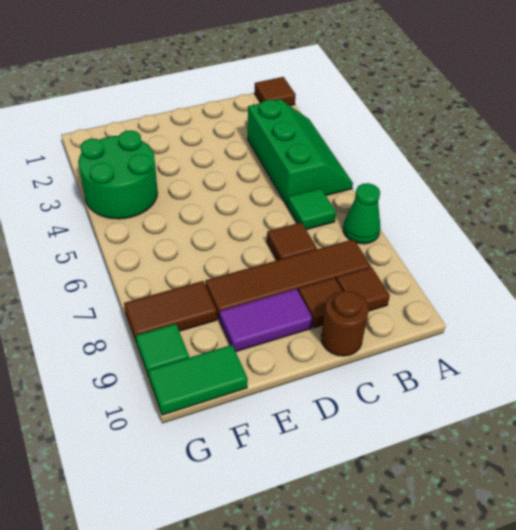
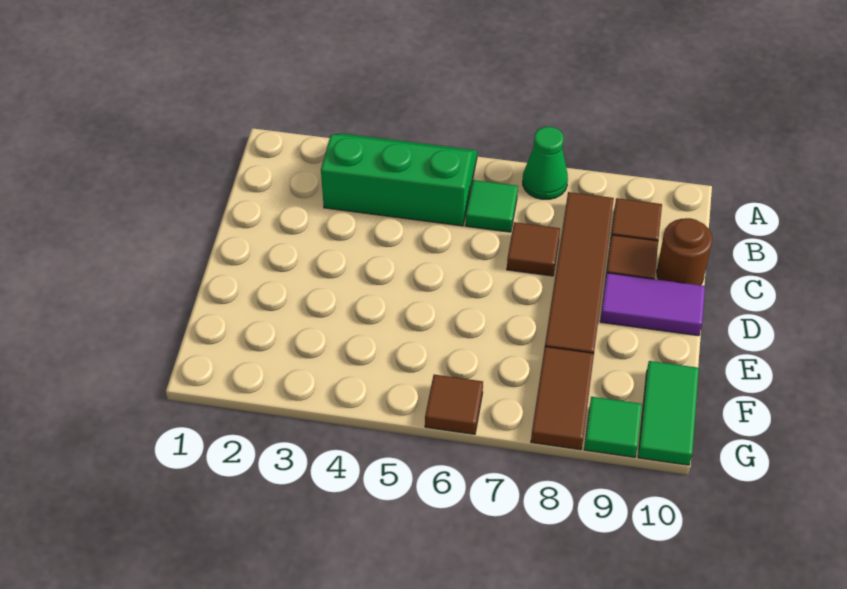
brown 1x1 tile [255,77,296,106] -> brown 1x1 tile moved to [425,375,483,434]
purple 1x2 tile [219,289,313,352] -> purple 1x2 tile turned to [600,273,705,336]
green 2x2 round brick [79,131,158,219] -> none

